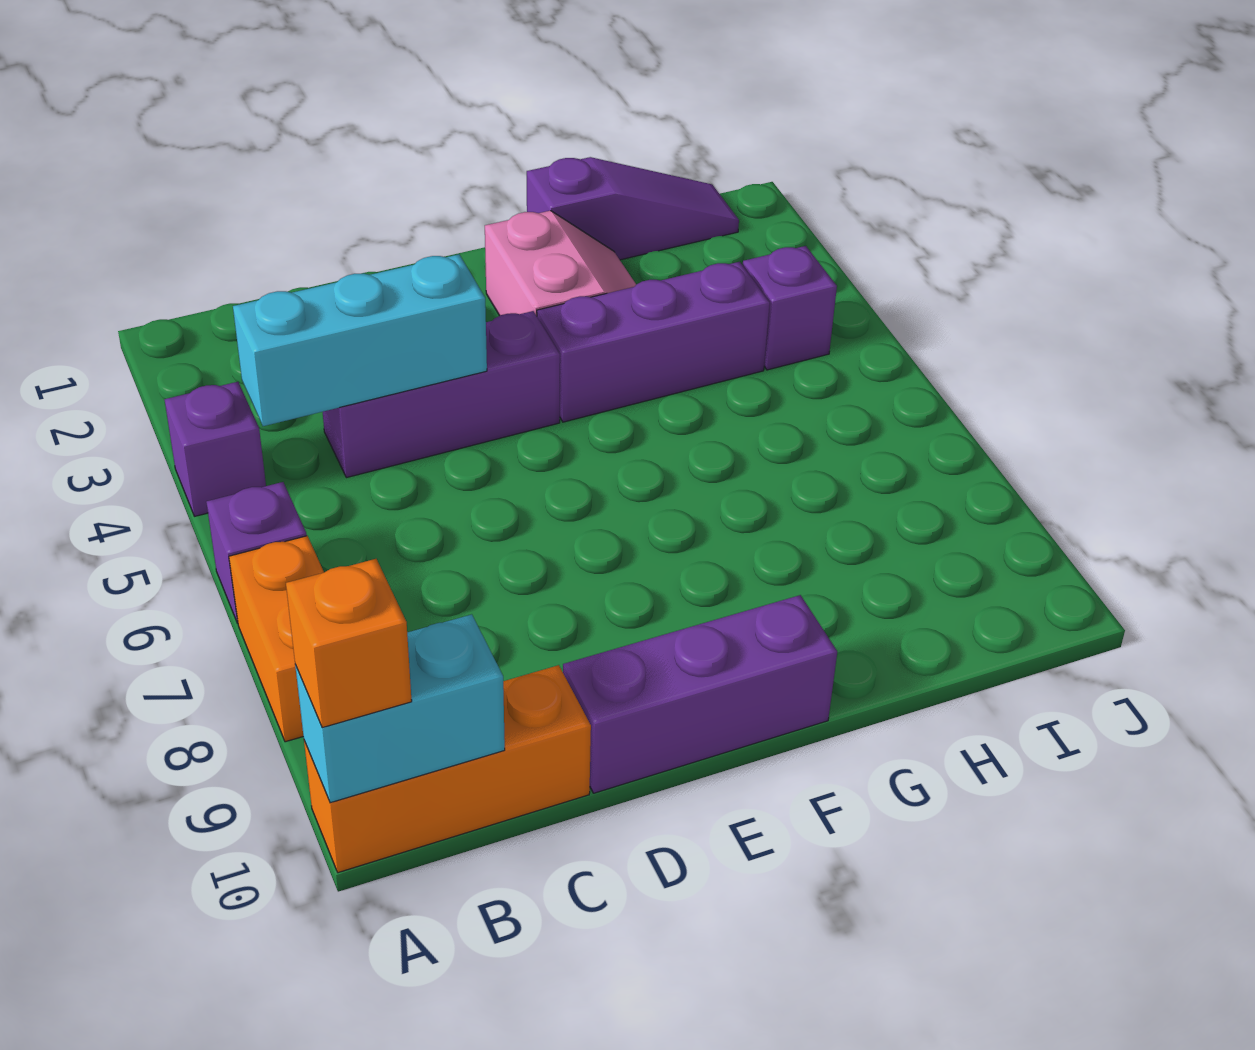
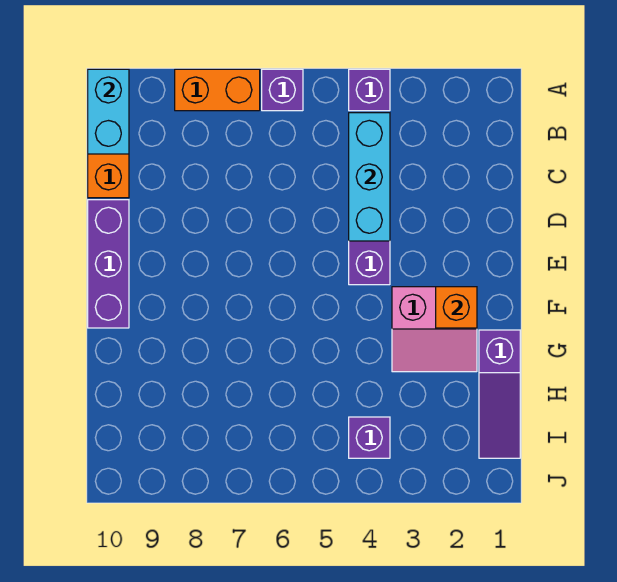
orange 1x1 brick [286,559,412,728] -> orange 1x1 brick moved to [436,287,477,328]
purple 1x3 brick [537,262,770,422] -> none

